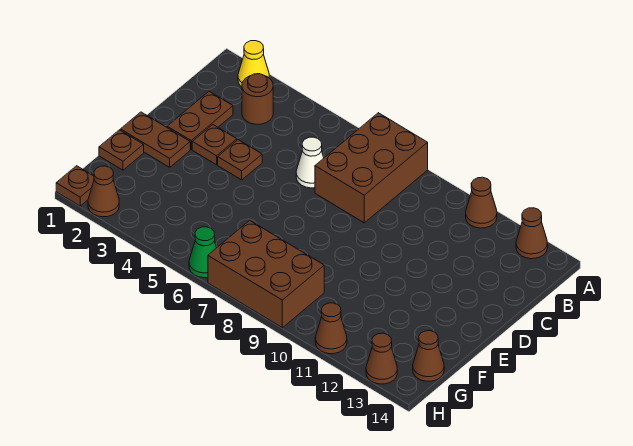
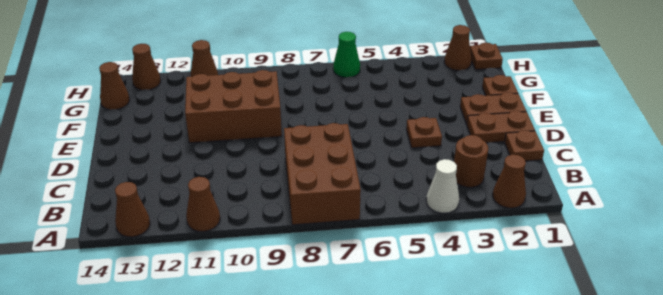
yellow 1x1 cone [238,41,269,87] -> brown 1x1 cone [493,155,526,208]
brown 1x2 plate [167,91,233,149] -> brown 1x2 plate turned to [467,111,535,143]
white 1x1 cone [296,137,324,188] -> white 1x1 cone moved to [426,159,459,213]
brown 1x1 plate [192,125,237,165] -> brown 1x1 plate moved to [505,130,544,161]
brown 2x3 brick [208,220,324,328] -> brown 2x3 brick moved to [185,70,282,143]

